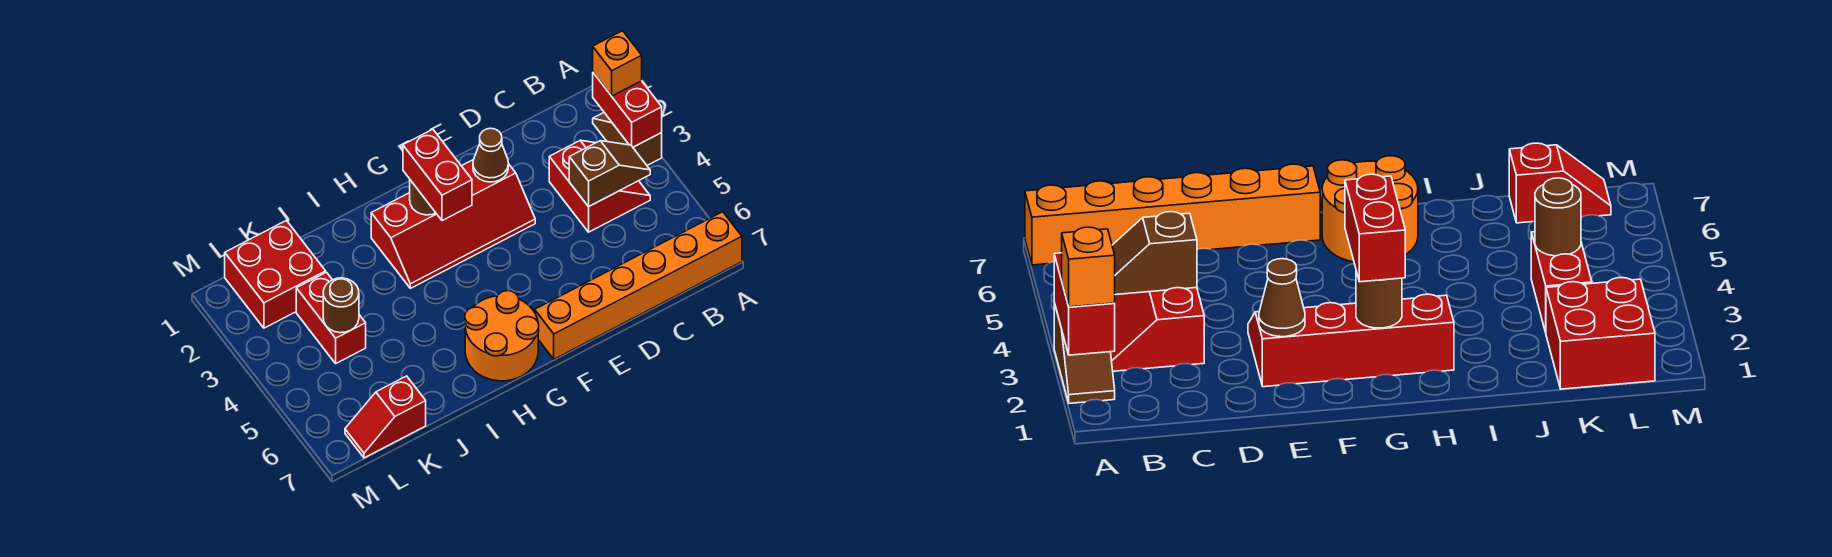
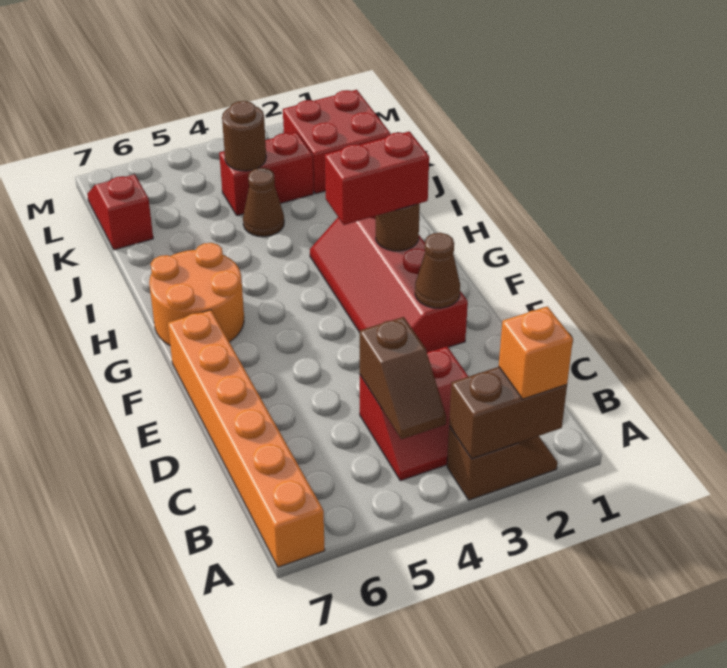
red 1x2 brick [593,73,662,147] -> brown 1x2 brick [449,367,567,459]
none -> brown 1x1 cone [243,168,284,237]

